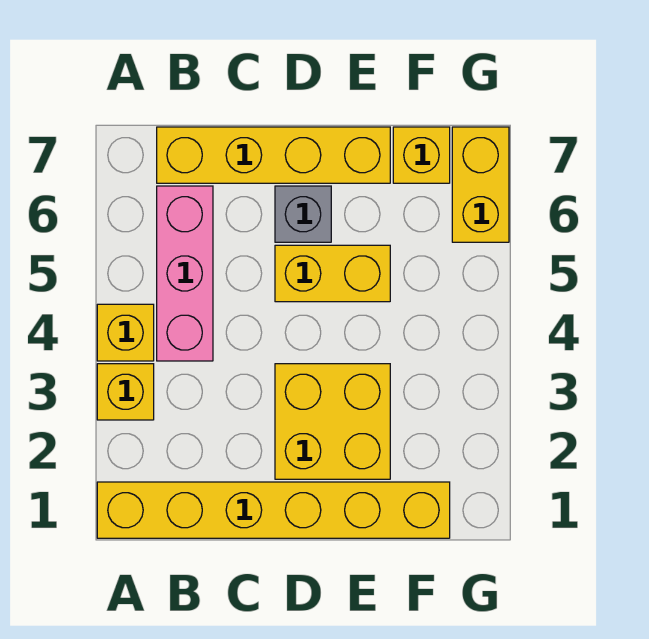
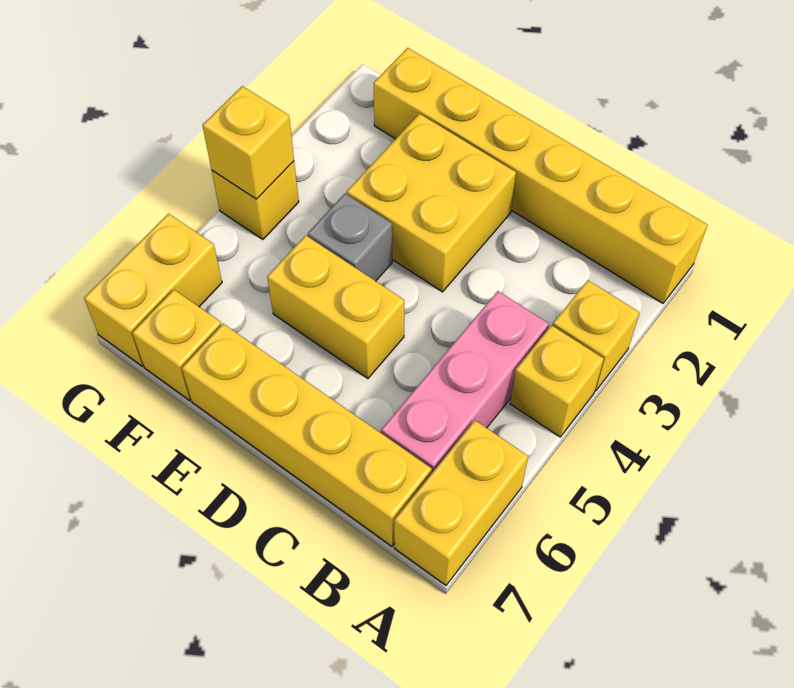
none -> yellow 1x2 brick [394,420,528,585]
grey 1x1 brick [275,186,331,242] -> grey 1x1 brick moved to [308,194,392,281]
none -> yellow 1x1 brick [212,161,299,239]
none -> yellow 1x1 brick [202,86,294,199]

